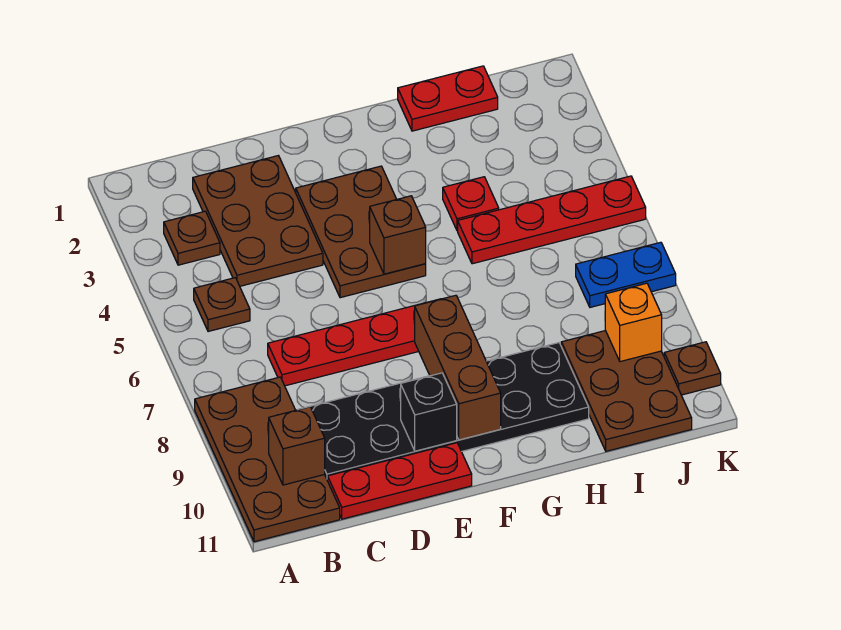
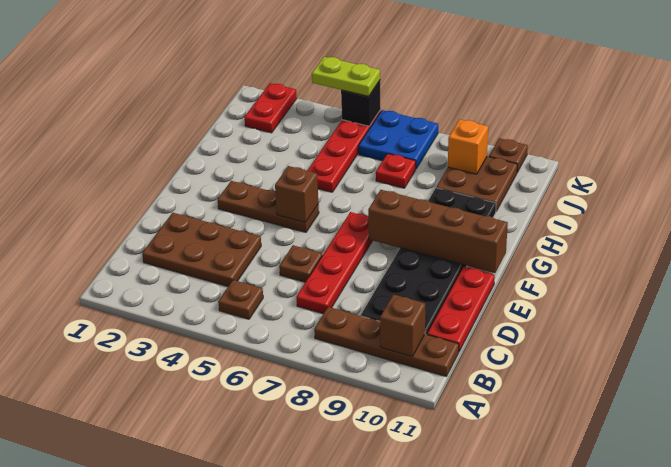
brown 2x4 plate [195,377,340,542] -> brown 1x4 plate [314,307,459,376]
brown 1x1 plate [164,211,220,265] -> brown 1x1 plate moved to [279,245,322,282]
brown 2x3 plate [296,166,426,298] -> brown 1x3 plate [218,181,319,232]
black 1x1 brick [401,373,457,451] -> black 1x1 brick moved to [341,81,381,126]
brown 1x3 brick [415,295,501,440] -> brown 1x4 brick [368,190,508,273]
red 1x2 plate [398,66,498,131] -> red 1x2 plate moved to [244,83,297,133]
red 1x1 plate [443,177,499,231] -> red 1x1 plate moved to [376,154,416,188]
brown 2x3 plate [561,331,692,451] -> brown 2x2 plate [436,157,517,211]
blue 1x2 plate [576,242,676,307] -> blue 2x2 plate [359,110,438,169]
none -> lime 1x2 plate [312,57,380,96]

